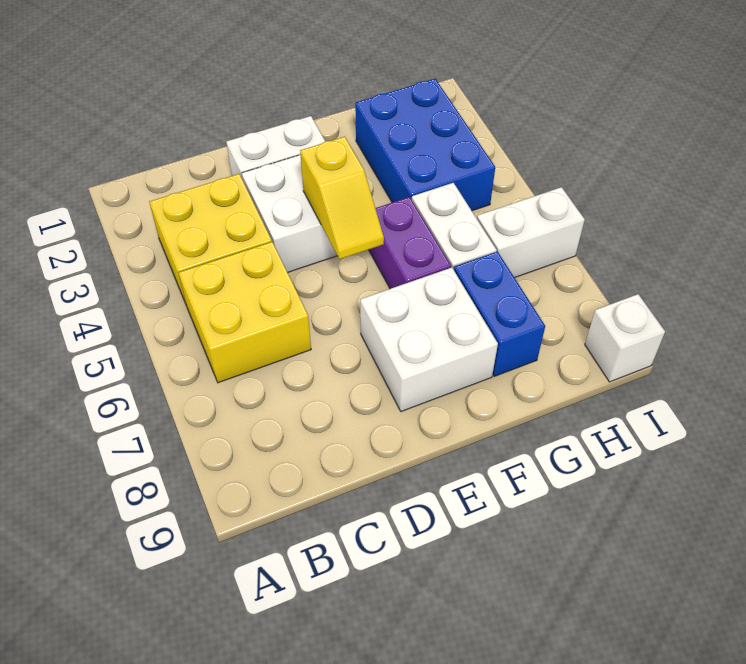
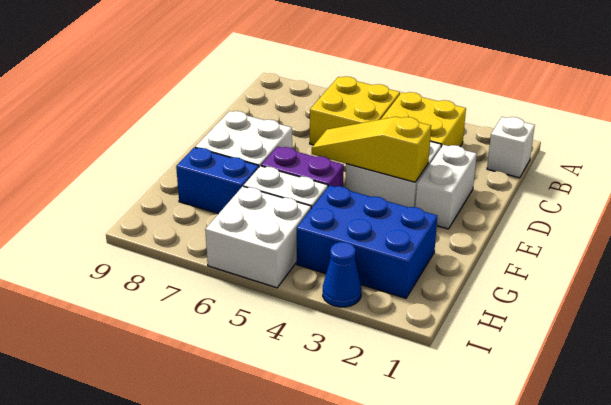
yellow 1x2 slope [300,137,384,259] -> yellow 1x3 slope [312,117,431,182]
white 1x2 brick [477,187,585,278] -> white 2x2 brick [205,186,311,288]
none -> blue 1x1 cone [323,242,362,307]
white 1x1 brick [585,294,665,382] -> white 1x1 brick moved to [487,117,535,178]

